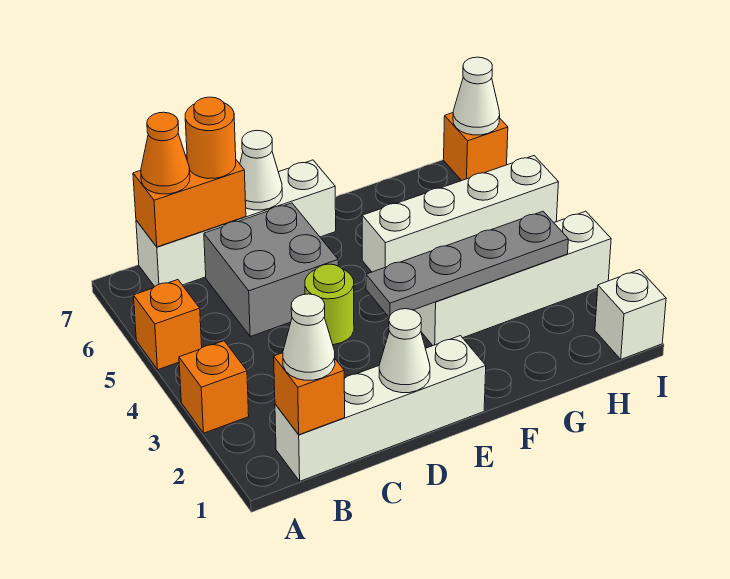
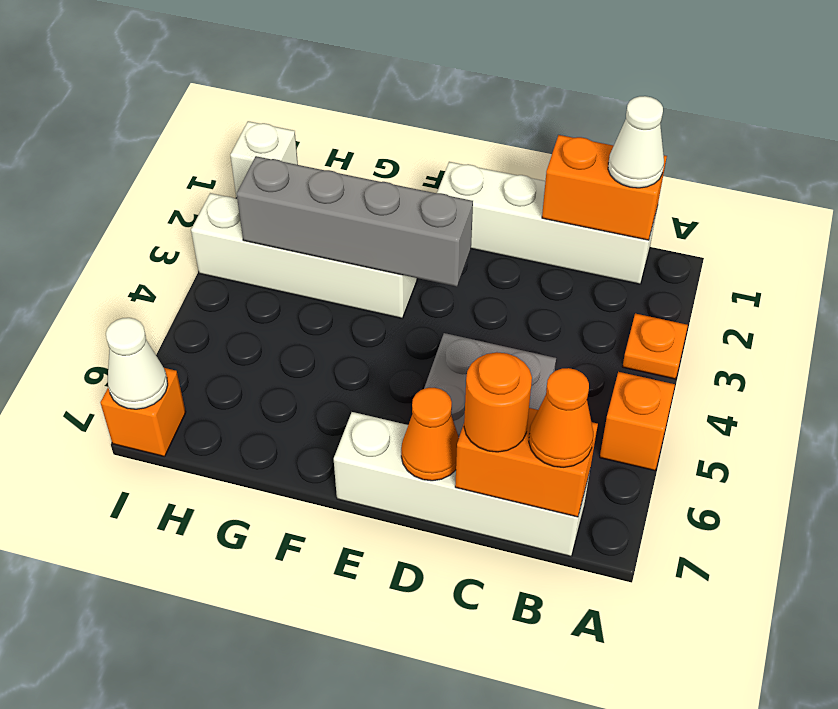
orange 1x1 brick [179,341,249,433] -> orange 1x1 plate [622,313,688,379]
orange 1x1 brick [274,353,345,435] -> orange 1x2 brick [542,135,667,240]
white 1x1 cone [379,309,430,393] -> none
lime 1x1 round brick [305,264,354,345] -> none
white 1x1 cone [240,131,282,210] -> orange 1x1 cone [401,388,459,481]
grey 1x4 plate [366,211,568,317] -> grey 1x4 brick [237,156,473,287]
white 1x4 brick [362,156,558,272] -> none

